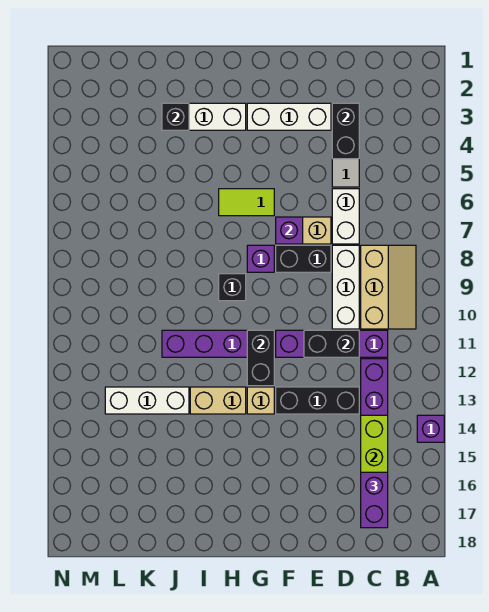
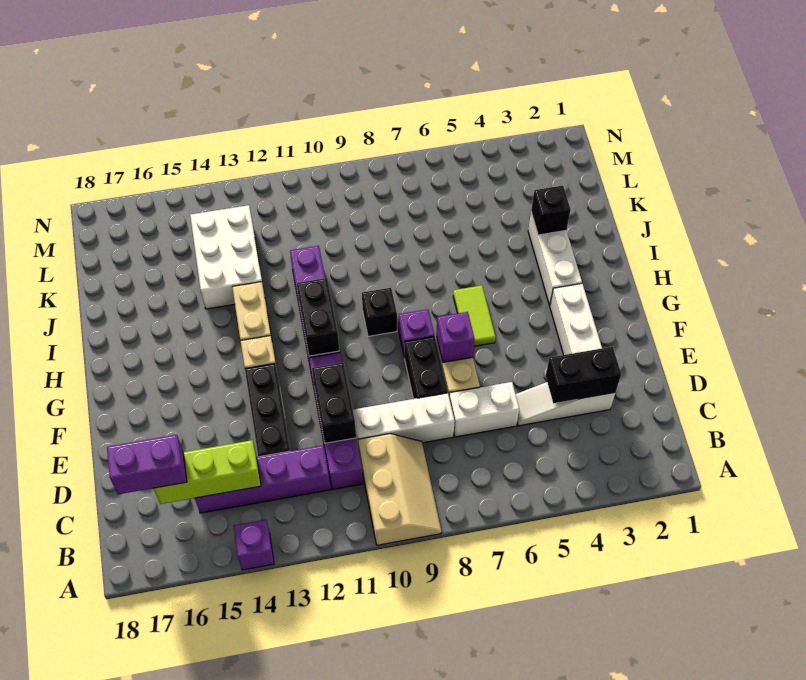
tan 2x3 slope [361,245,416,329] -> tan 2x3 slope turned to [358,434,441,545]
black 1x2 brick [247,330,274,386] -> black 1x2 brick turned to [297,278,339,356]
white 1x3 brick [105,387,189,414] -> white 2x3 brick [190,205,262,309]

